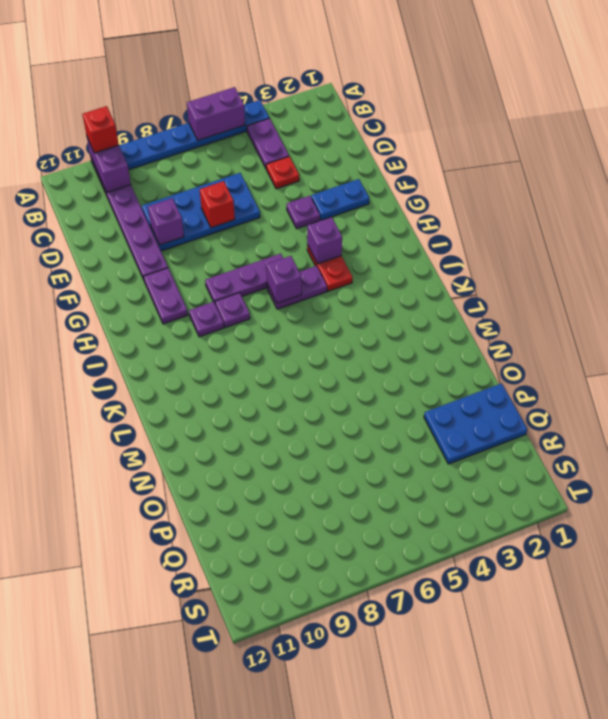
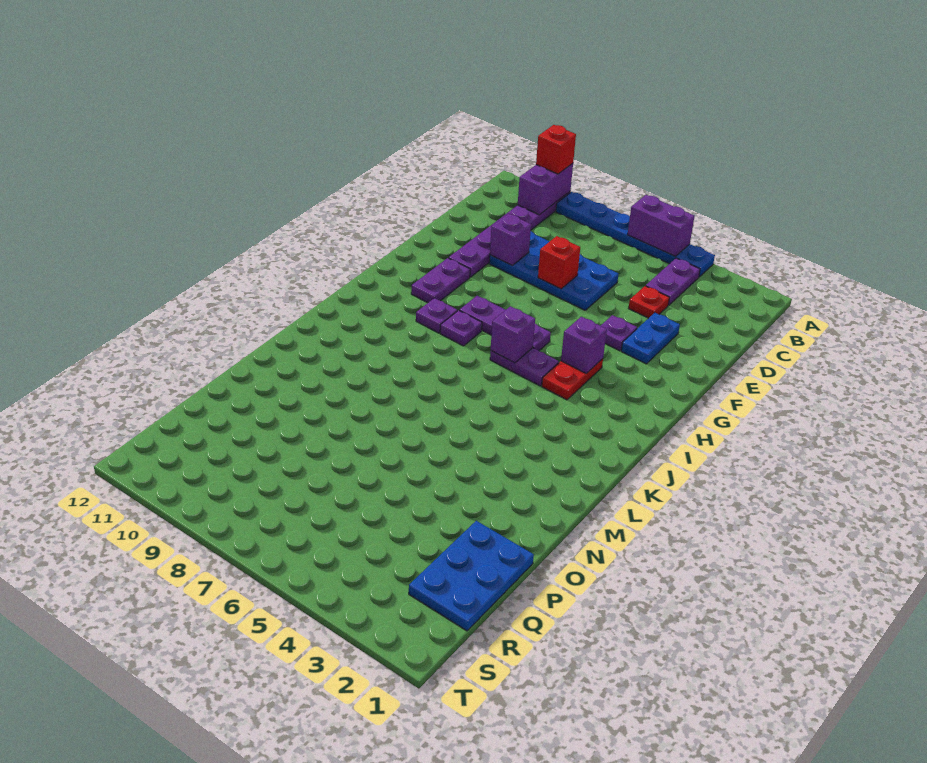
blue 1x2 plate [311,179,369,220] -> blue 1x2 plate turned to [621,313,680,364]
blue 2x3 plate [424,383,527,464] -> blue 2x3 plate turned to [409,521,534,631]

